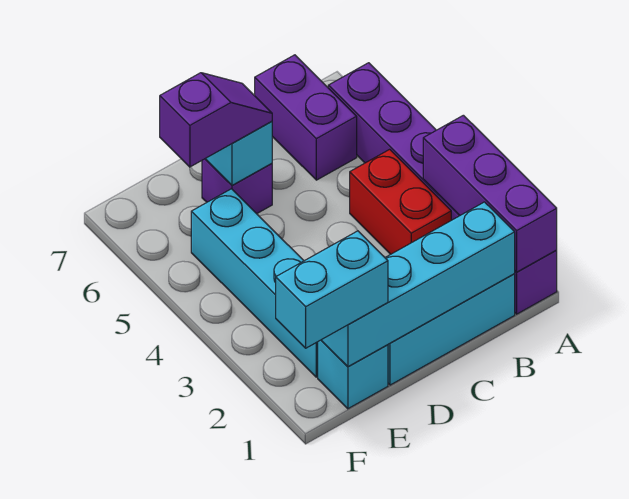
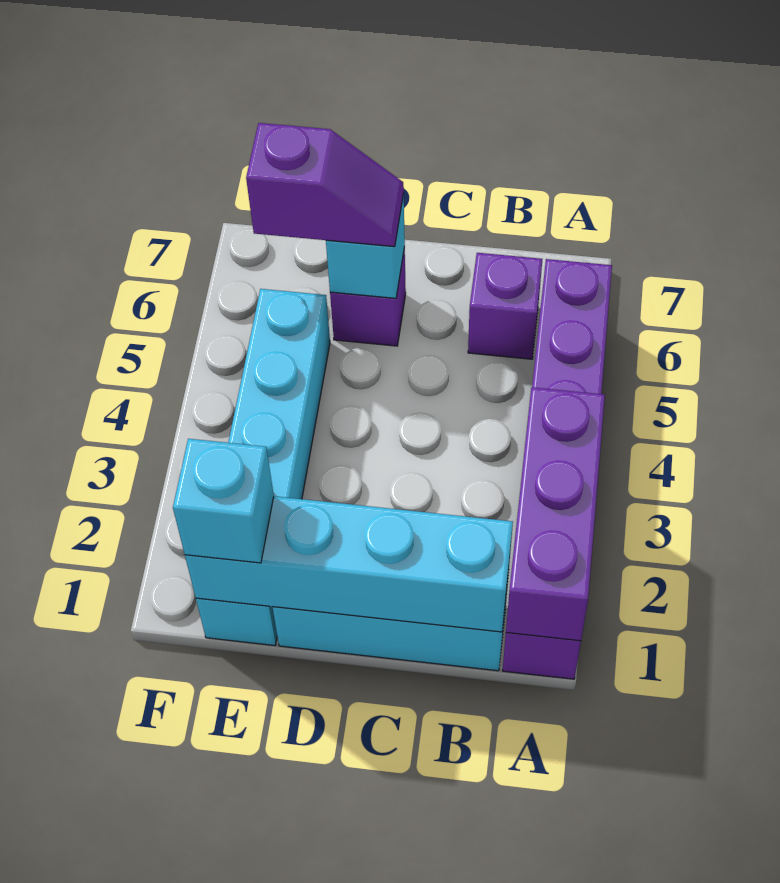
red 1x2 brick [350,149,451,254] -> none
purple 1x2 brick [255,55,357,180] -> purple 1x1 brick [468,253,542,359]
cyan 1x2 brick [276,231,388,348] -> cyan 1x1 brick [173,439,274,563]

